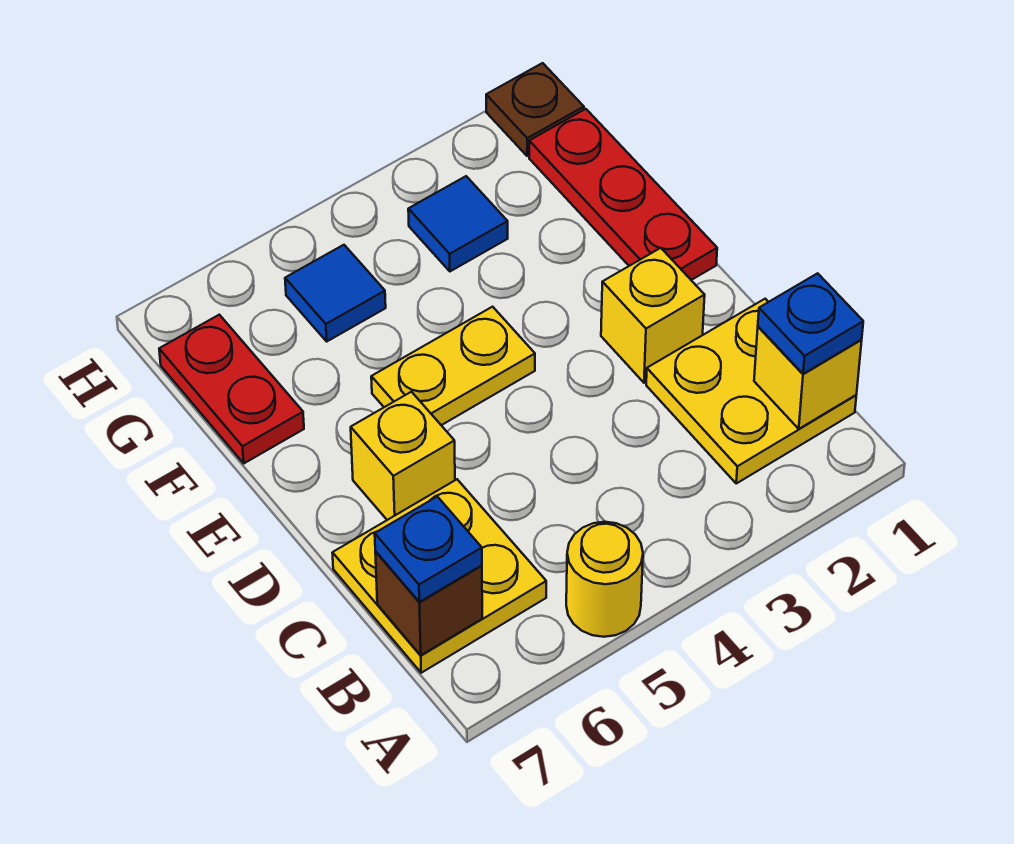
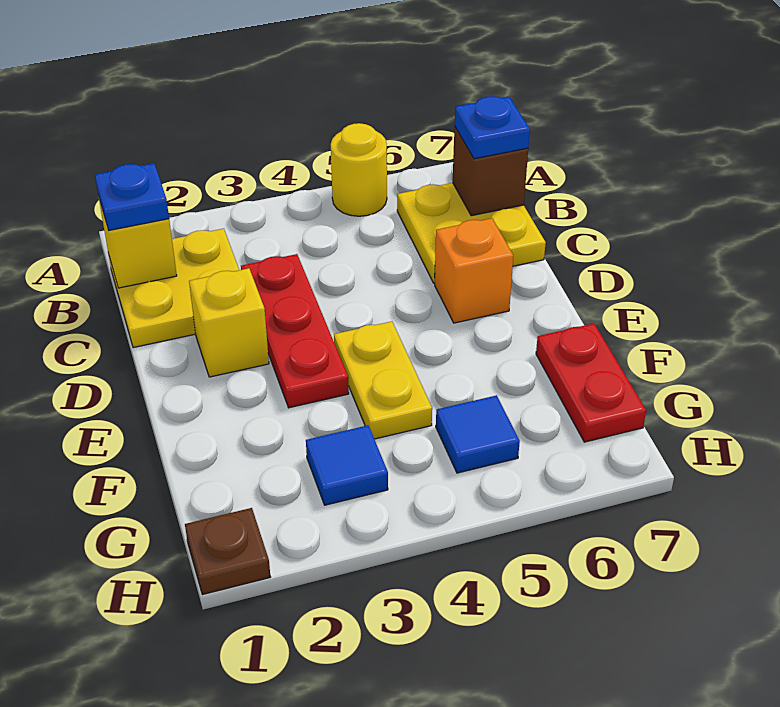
yellow 1x1 brick [351,392,455,520] -> orange 1x1 brick [435,218,513,323]
red 1x3 plate [529,109,717,280] -> red 1x3 plate moved to [241,254,349,408]
yellow 1x2 plate [371,307,535,425] -> yellow 1x2 plate turned to [334,321,432,439]

